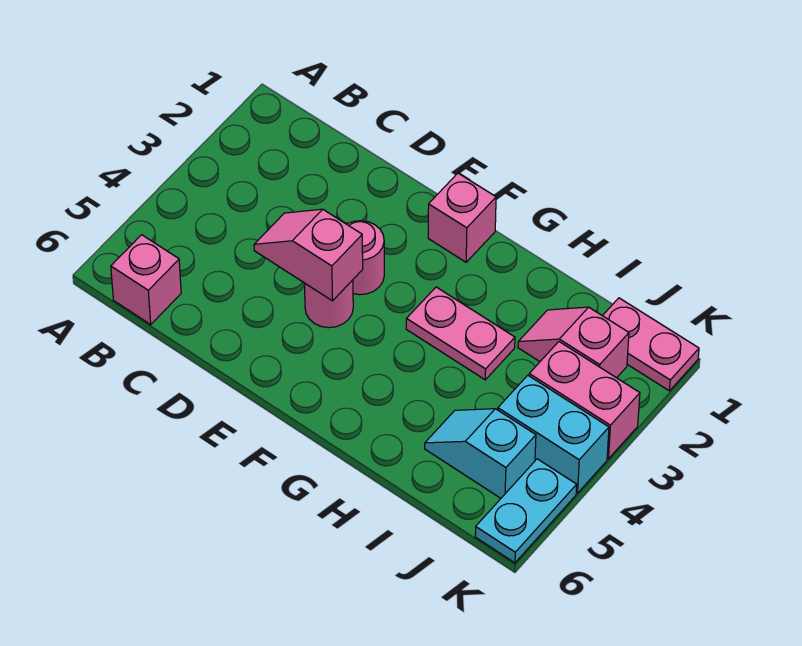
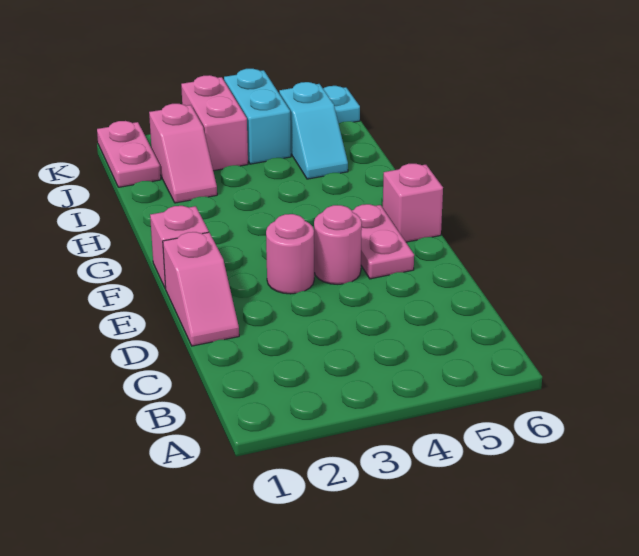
pink 1x1 brick [111,235,181,324] -> pink 1x1 brick moved to [383,164,443,242]
pink 1x2 slope [254,209,363,301] -> pink 1x2 slope moved to [163,232,239,346]
pink 1x2 plate [406,287,515,380] -> pink 1x2 plate moved to [352,204,414,279]

